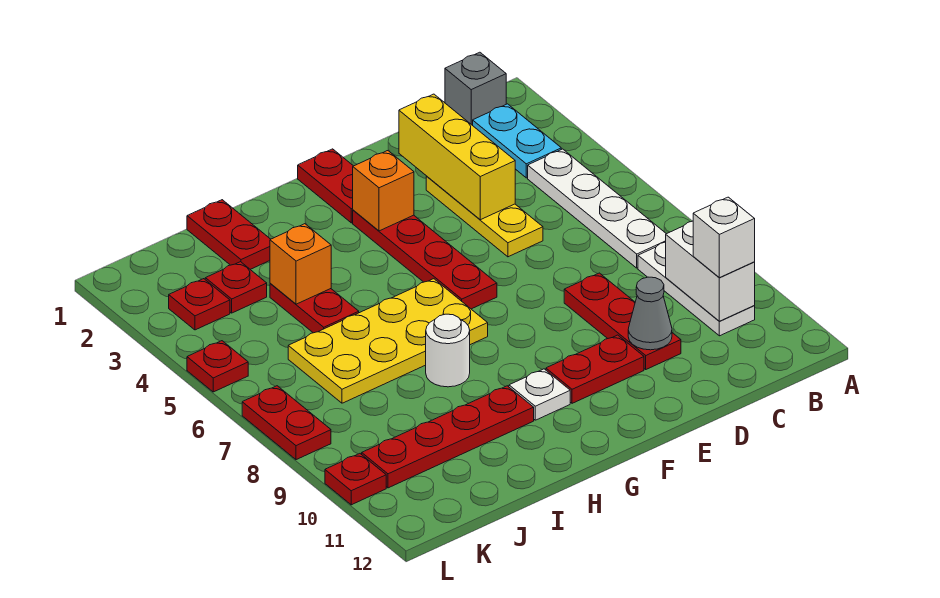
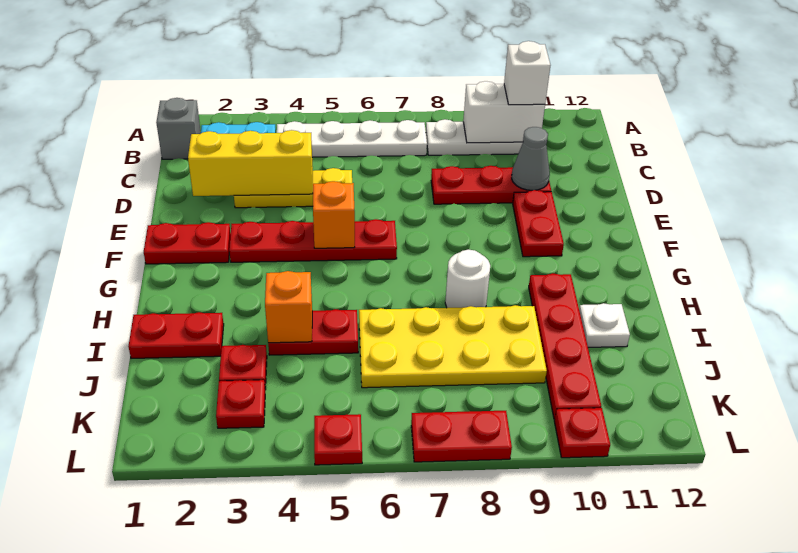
orange 1x1 brick [353,151,414,231] -> orange 1x1 brick moved to [313,181,355,248]
yellow 2x4 plate [288,279,488,403] -> yellow 2x4 plate turned to [359,305,547,388]
white 1x1 plate [509,369,570,420] -> white 1x1 plate moved to [579,303,630,347]

